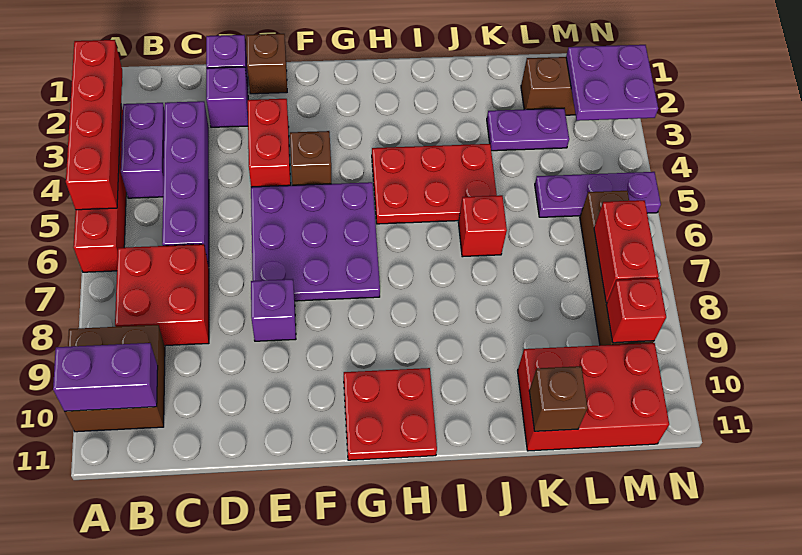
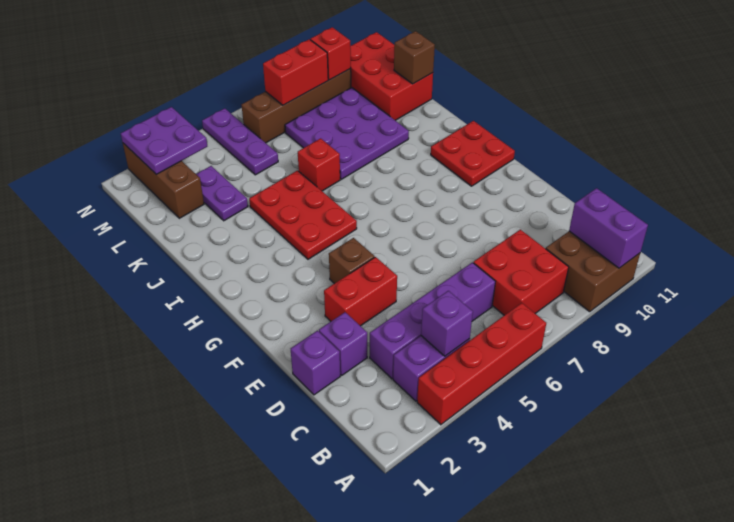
red 1x4 brick [66,40,122,210] -> none
brown 1x1 brick [246,34,287,94] -> none
purple 3x3 plate [251,182,380,301] -> purple 3x3 plate moved to [285,88,409,179]
purple 1x1 brick [251,279,296,341] -> purple 1x1 brick moved to [421,291,473,356]

